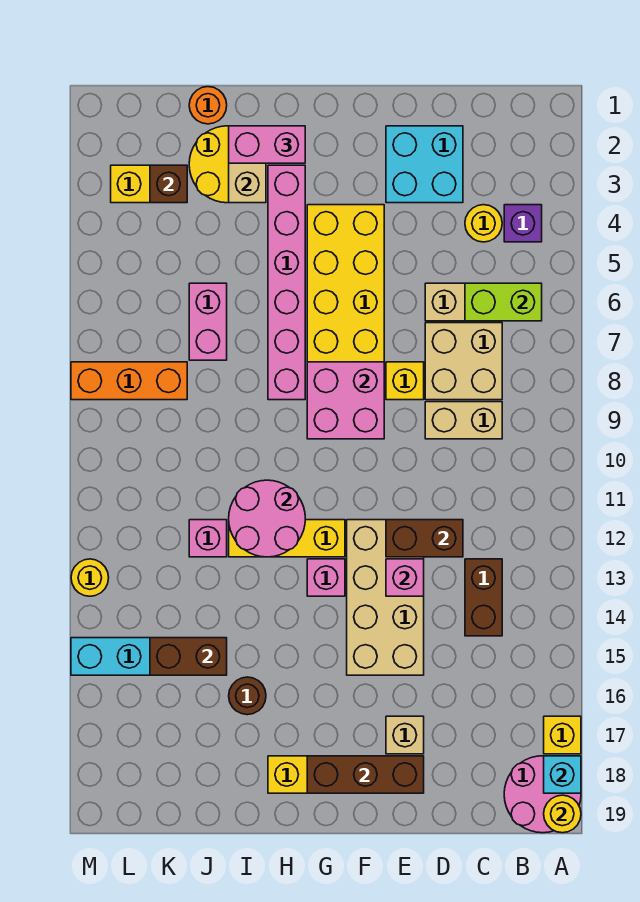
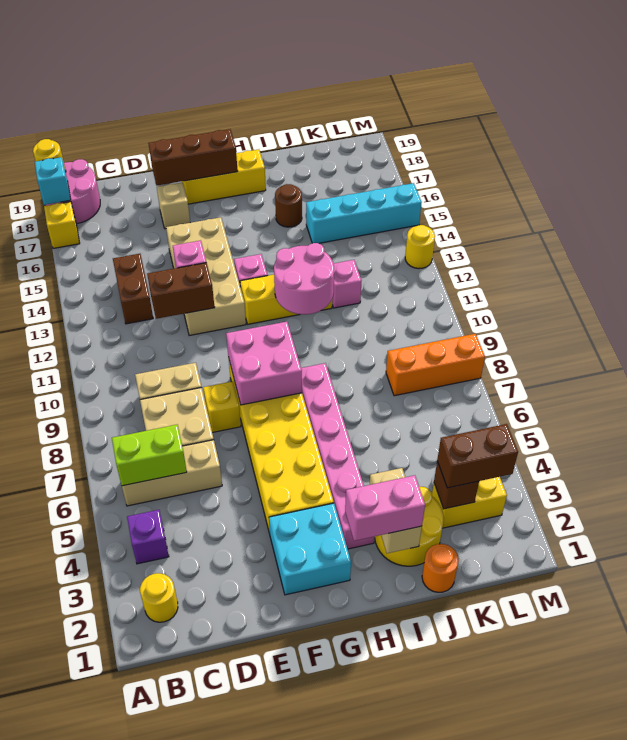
yellow 1x1 round brick [465,205,502,242] -> yellow 1x1 round brick moved to [140,573,178,622]
cyan 2x2 brick [386,126,463,203] -> cyan 2x2 brick moved to [269,503,351,595]
pink 1x2 brick [189,283,227,360] -> none
brown 1x2 brick [150,638,227,675] -> brown 1x2 brick moved to [437,424,518,488]

